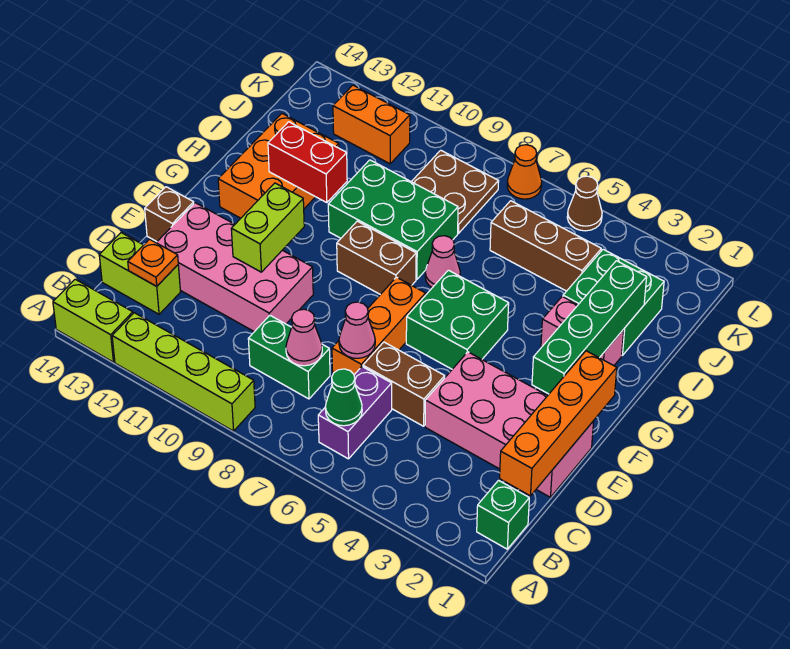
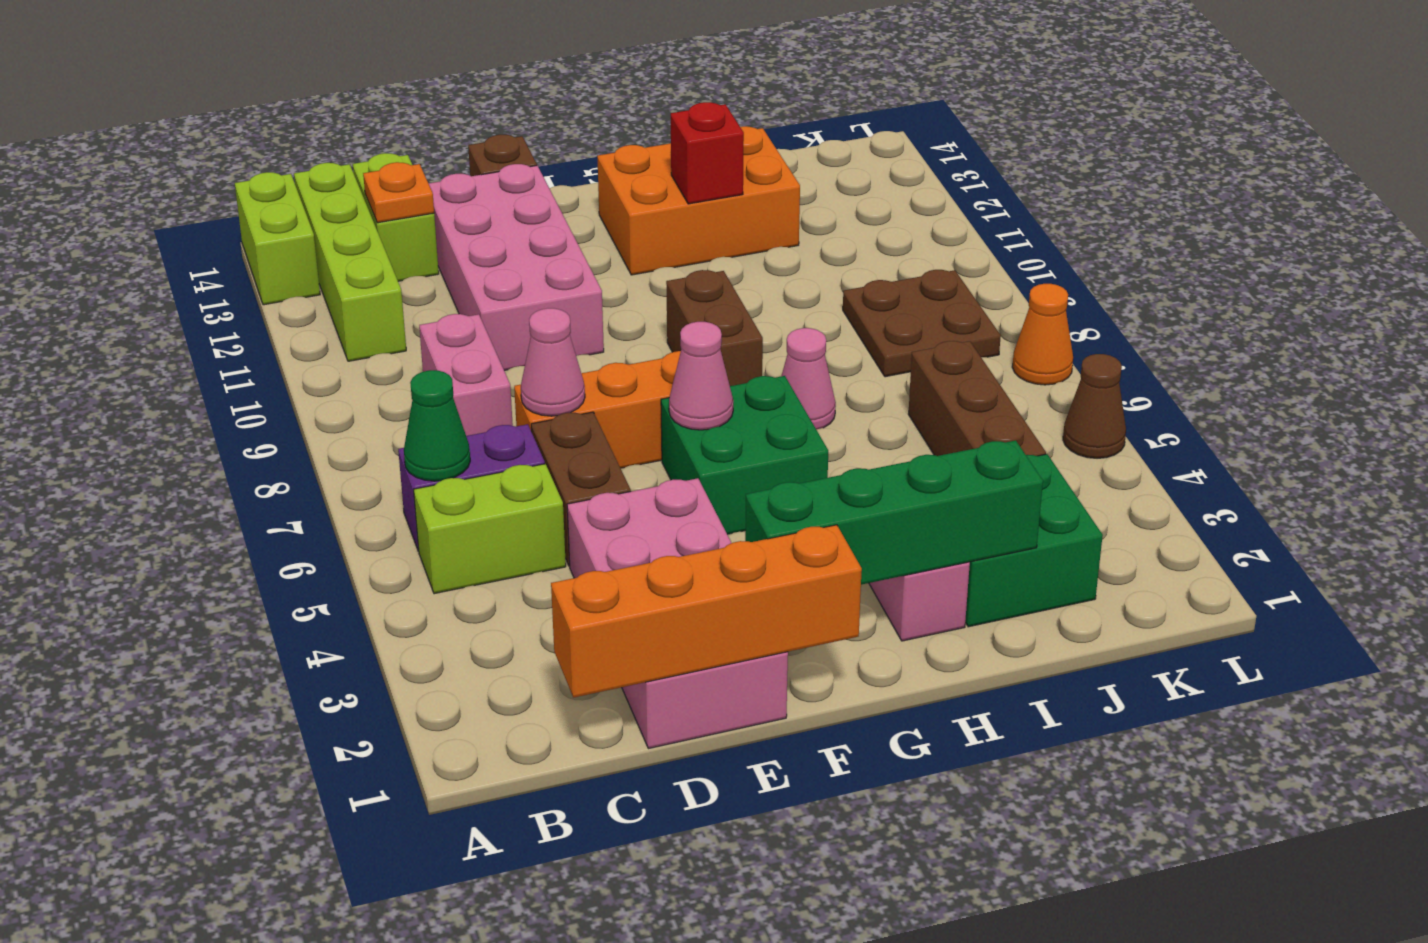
lime 1x4 brick [112,313,255,431] -> lime 1x4 brick moved to [294,163,406,361]
green 1x1 brick [477,480,529,549] -> none
green 1x2 brick [248,315,330,399] -> pink 1x2 brick [419,314,513,436]
pink 1x1 cone [286,309,322,366] -> pink 1x1 cone moved to [669,322,733,430]
lime 1x2 brick [231,183,304,272] -> lime 1x2 brick moved to [414,464,566,594]
green 2x3 brick [328,160,458,279] -> none
red 1x2 brick [268,122,347,203] -> red 1x1 brick [671,102,744,204]
orange 1x2 brick [333,85,410,164] -> none

